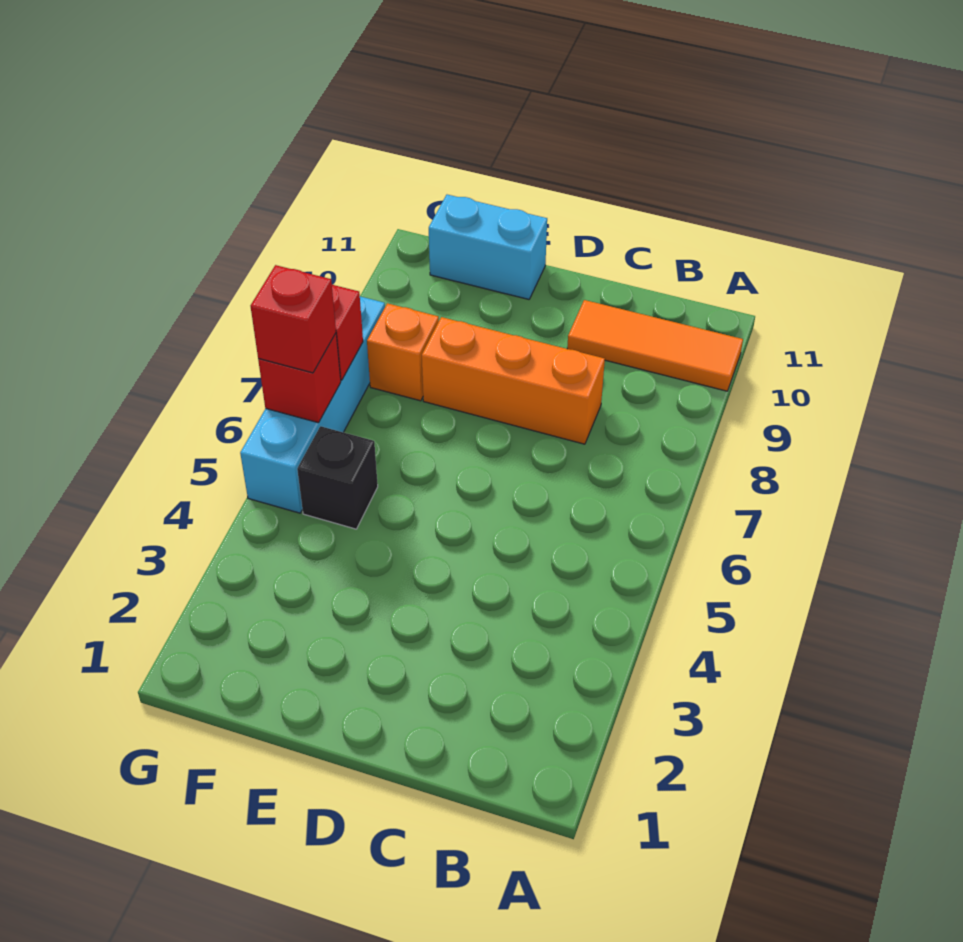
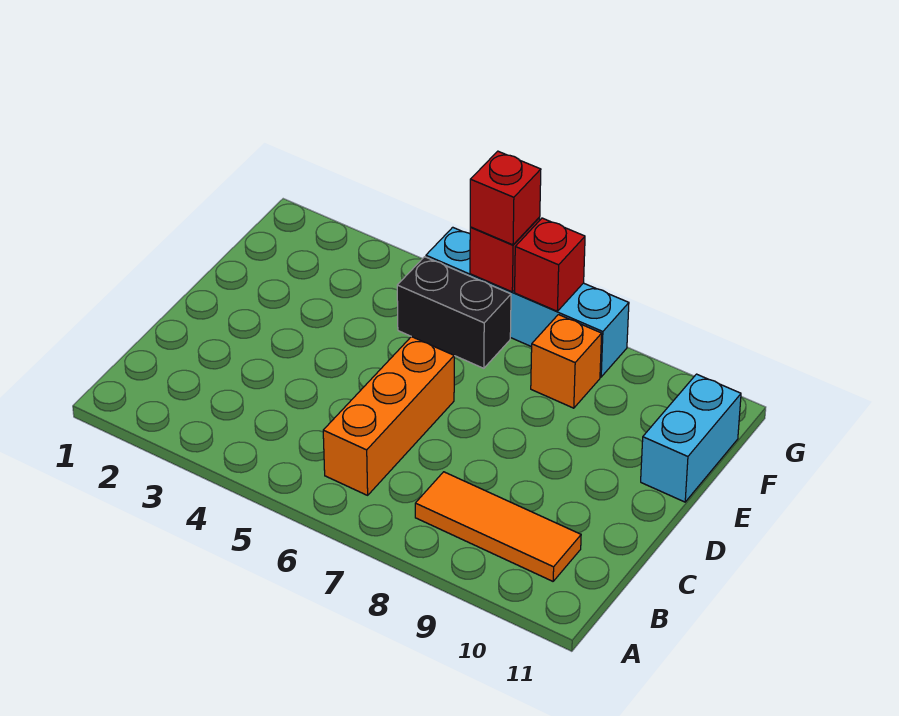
orange 1x3 tile [567,300,743,391] -> orange 1x3 tile turned to [415,472,581,581]
orange 1x3 brick [422,317,605,444] -> orange 1x3 brick moved to [323,337,454,495]
black 1x1 brick [297,426,378,529] -> black 1x2 brick [397,257,511,368]

